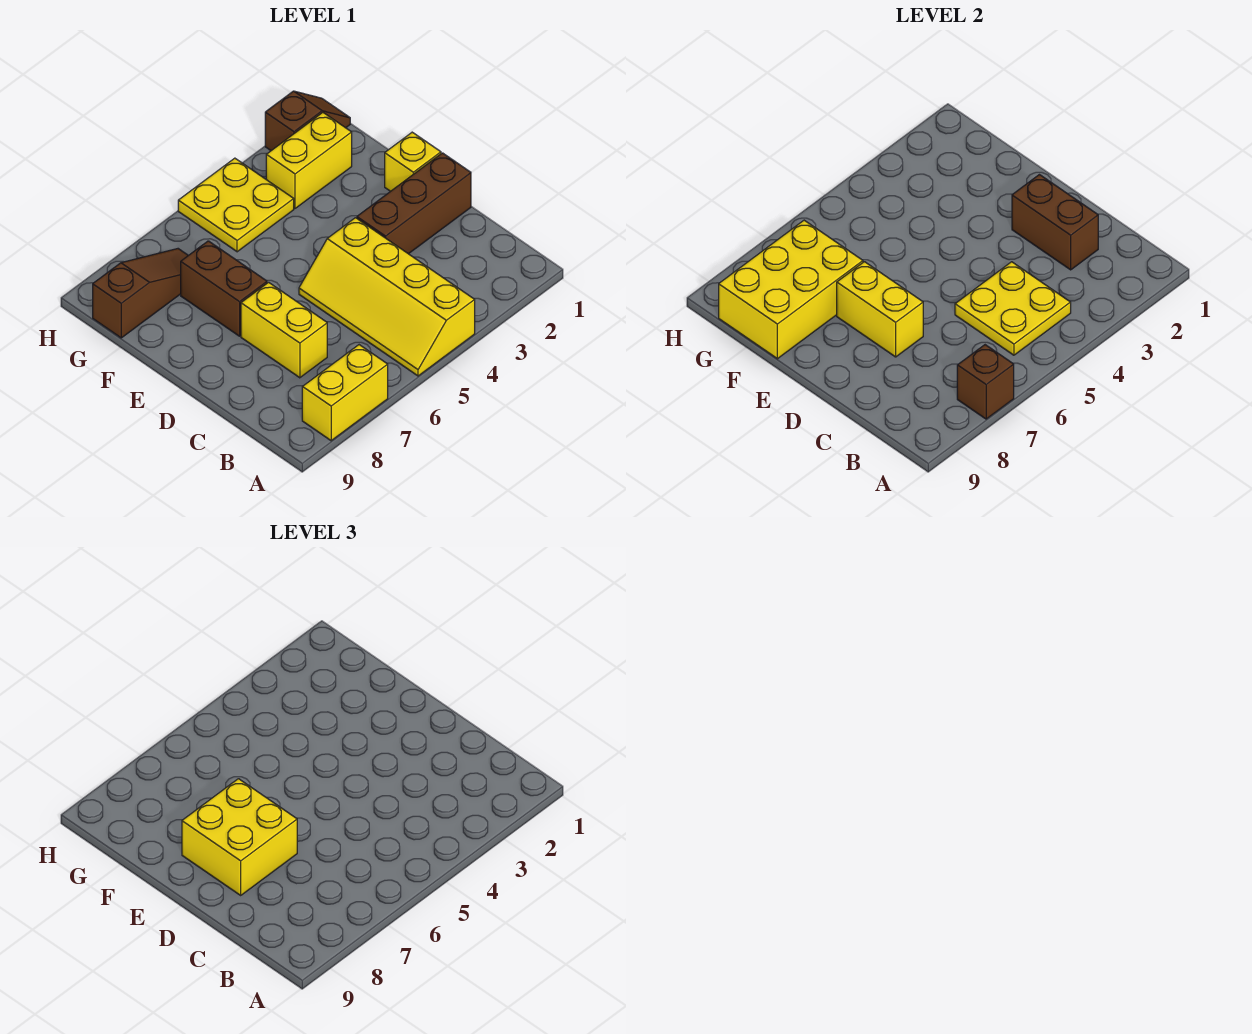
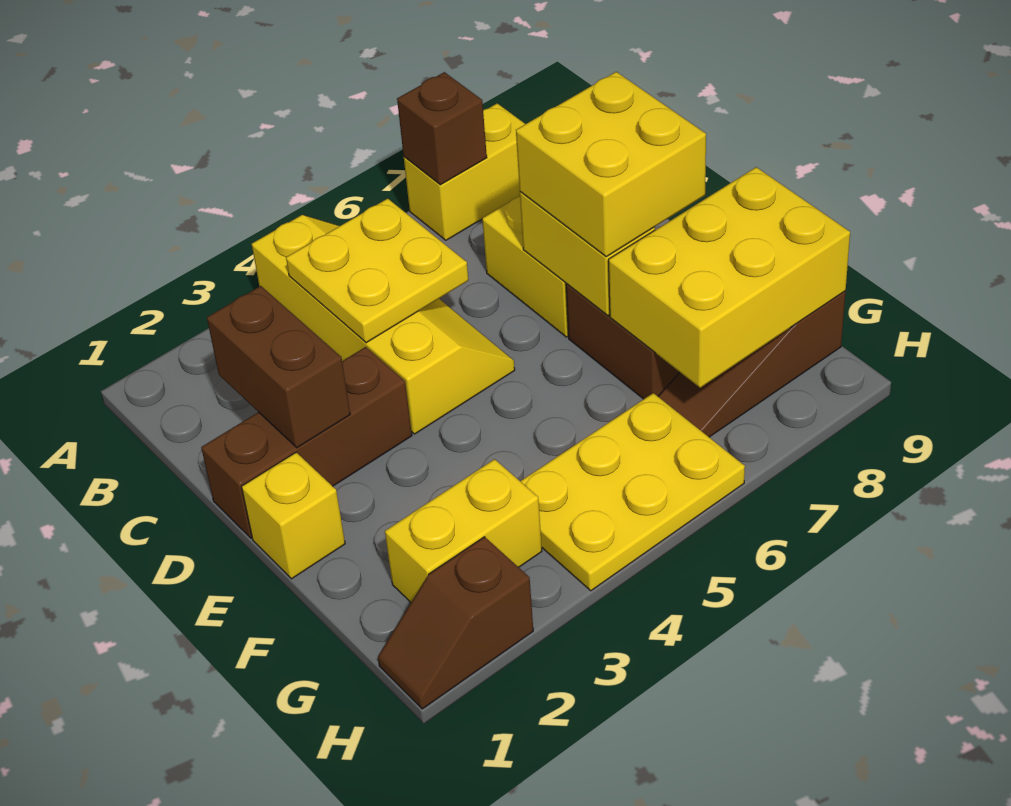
yellow 2x2 plate [178,158,294,252] -> yellow 2x3 plate [520,393,745,591]

